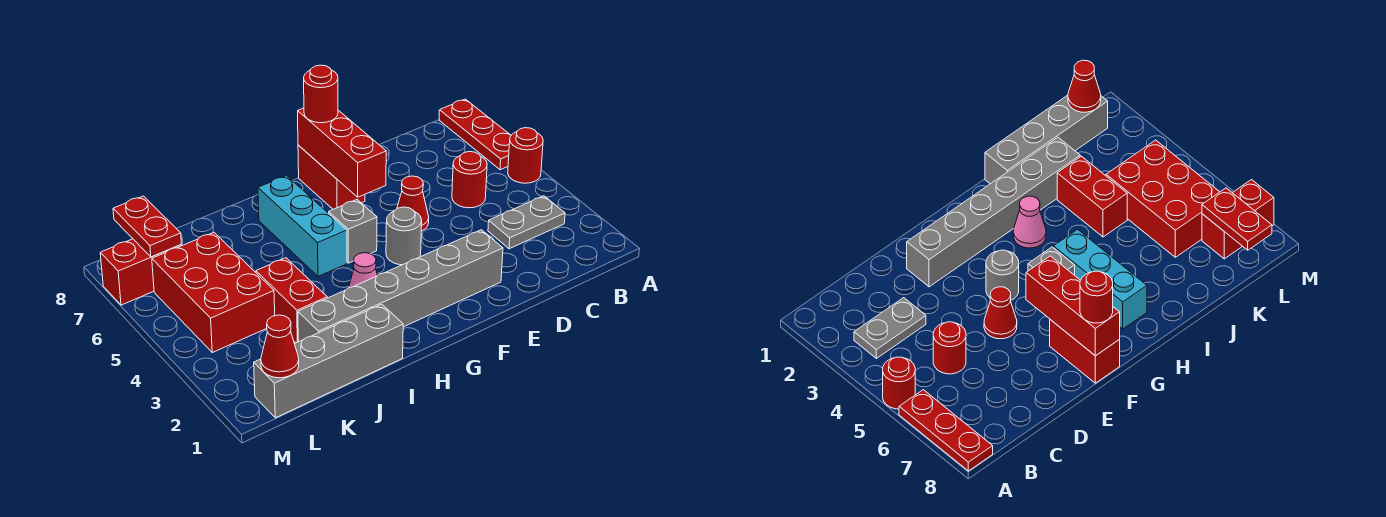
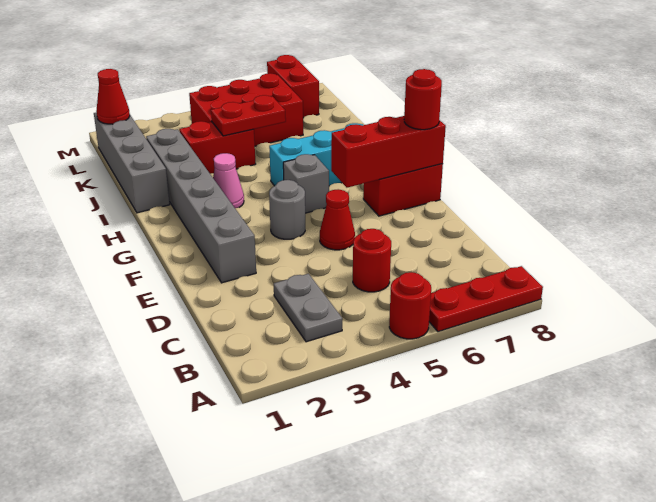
red 1x2 plate [113,196,181,257] -> red 1x2 plate moved to [211,95,286,136]

